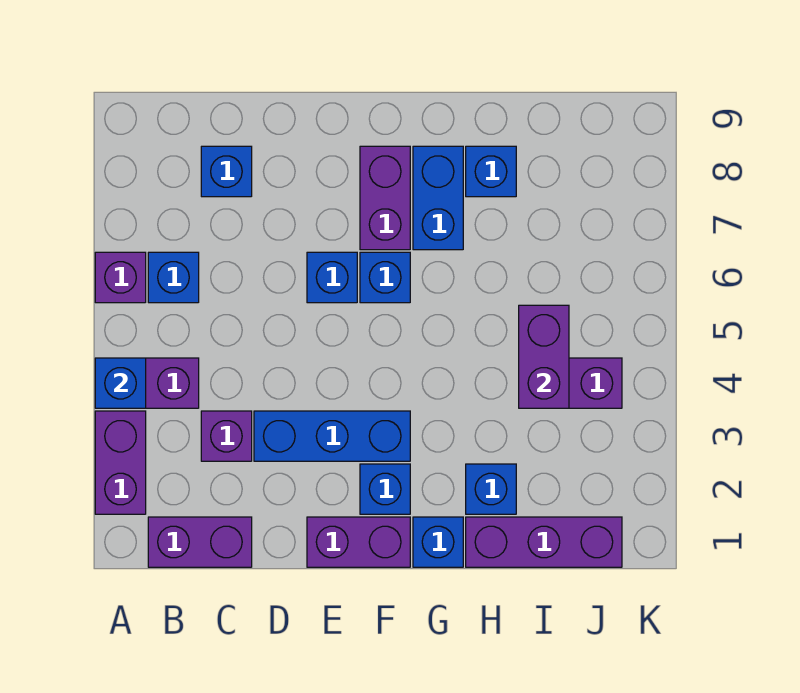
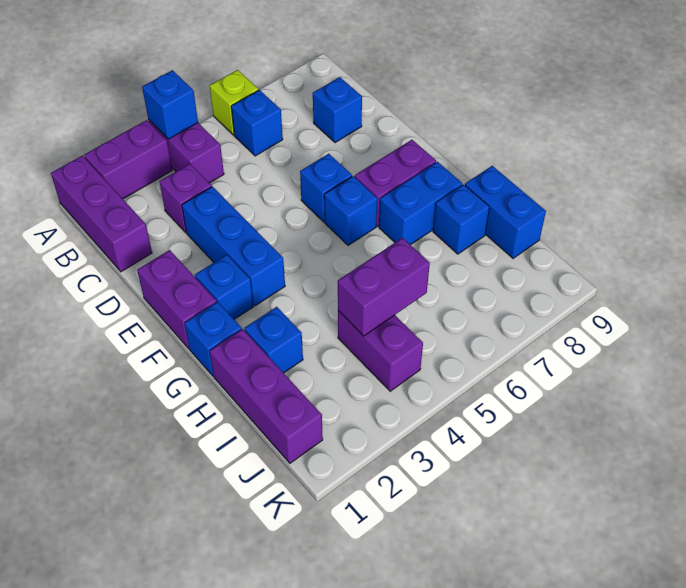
purple 1x1 brick [95,252,146,303] -> lime 1x1 brick [210,70,259,135]
purple 1x2 brick [148,517,252,567] -> purple 1x3 brick [51,156,152,272]
none -> blue 1x2 brick [465,166,546,258]

